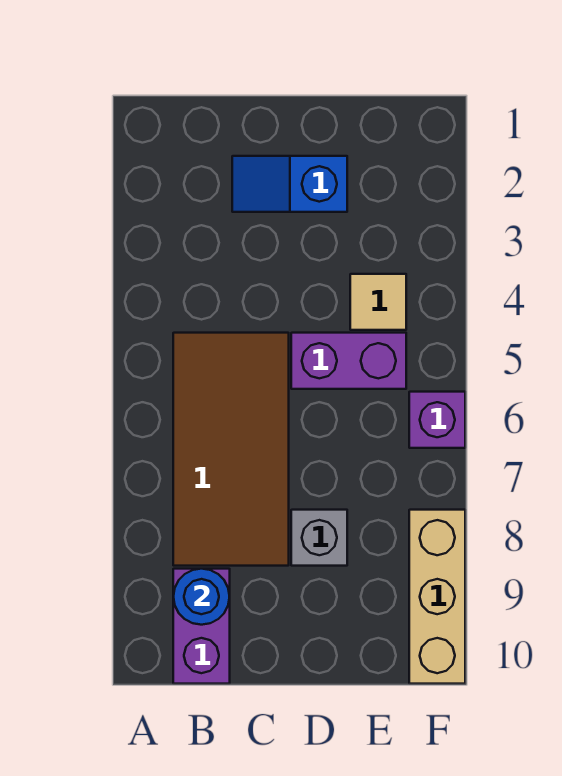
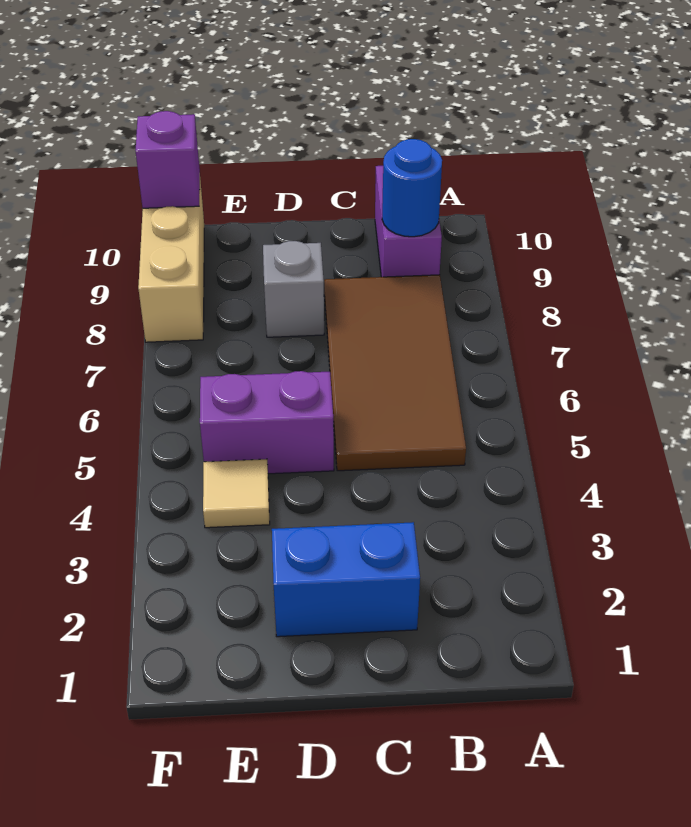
blue 1x2 slope [232,156,347,212] -> blue 1x2 brick [272,522,420,637]
purple 1x1 brick [409,392,465,448] -> purple 1x1 brick moved to [135,111,200,208]

